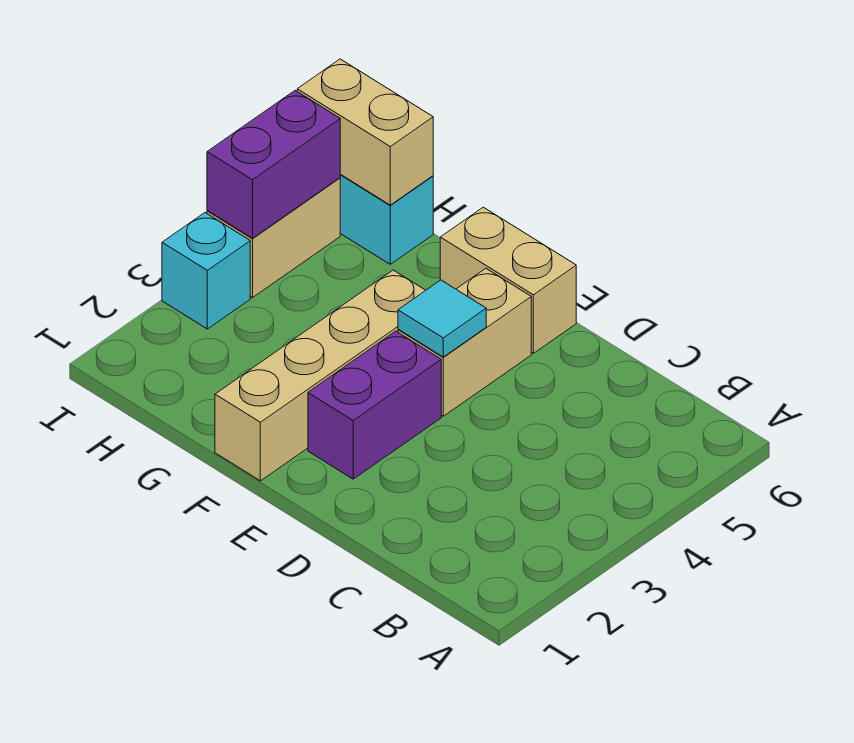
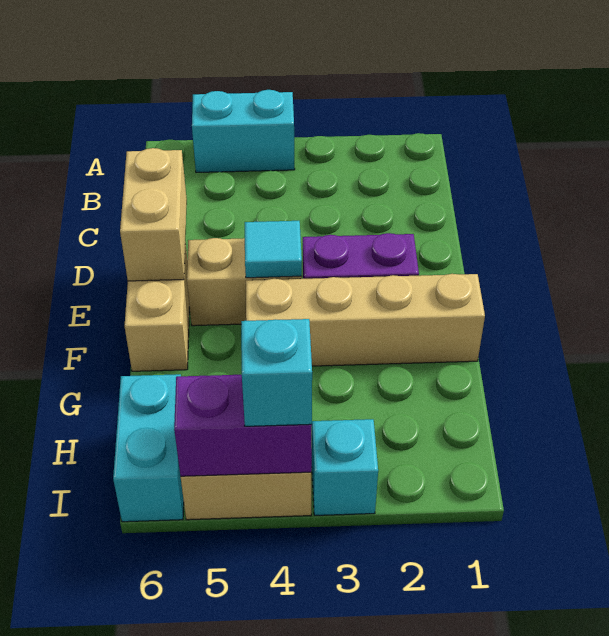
none -> cyan 1x2 brick [192,90,295,172]
tan 1x2 brick [297,59,433,205] -> tan 1x2 brick moved to [120,148,187,281]
none -> cyan 1x1 brick [241,319,312,426]

